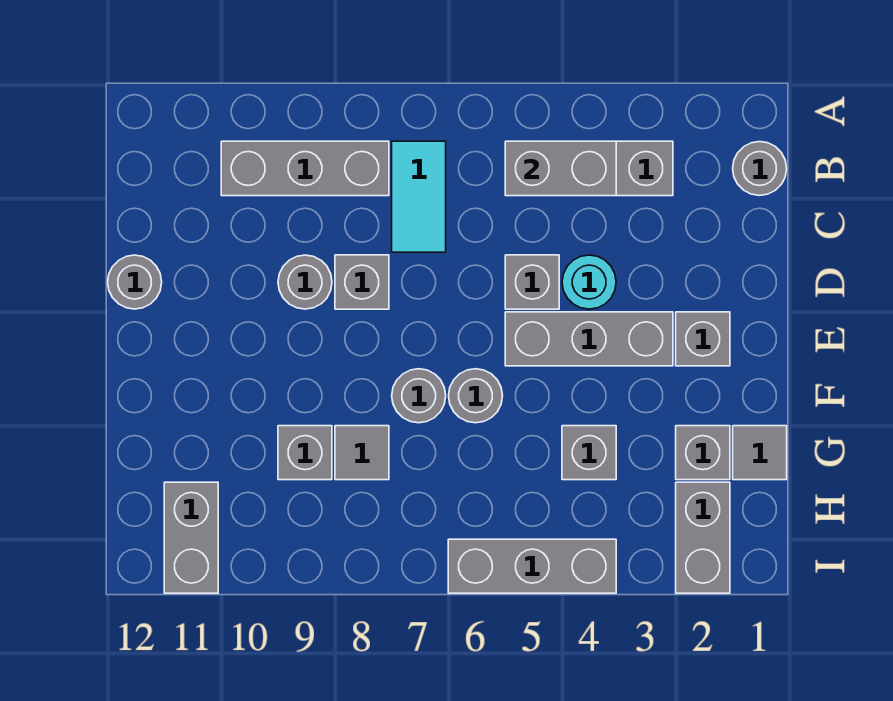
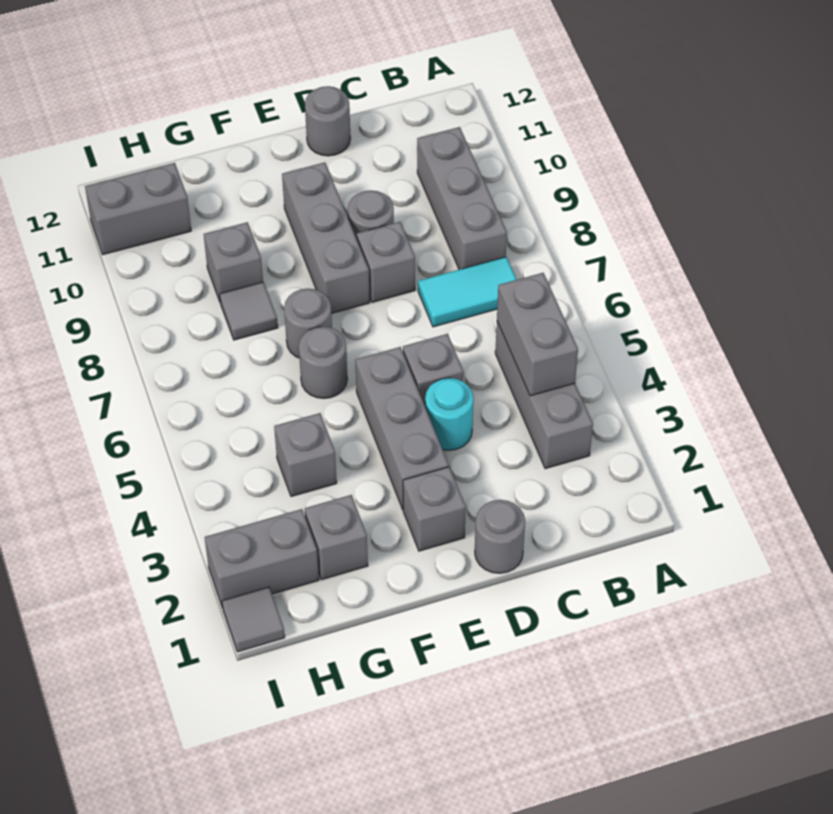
grey 1x1 round brick [733,142,787,196] -> grey 1x1 round brick moved to [475,500,525,573]
grey 1x1 tile [733,426,787,480] -> grey 1x1 tile moved to [222,587,285,652]
grey 1x3 brick [448,539,616,593] -> grey 1x3 brick moved to [282,162,370,314]

